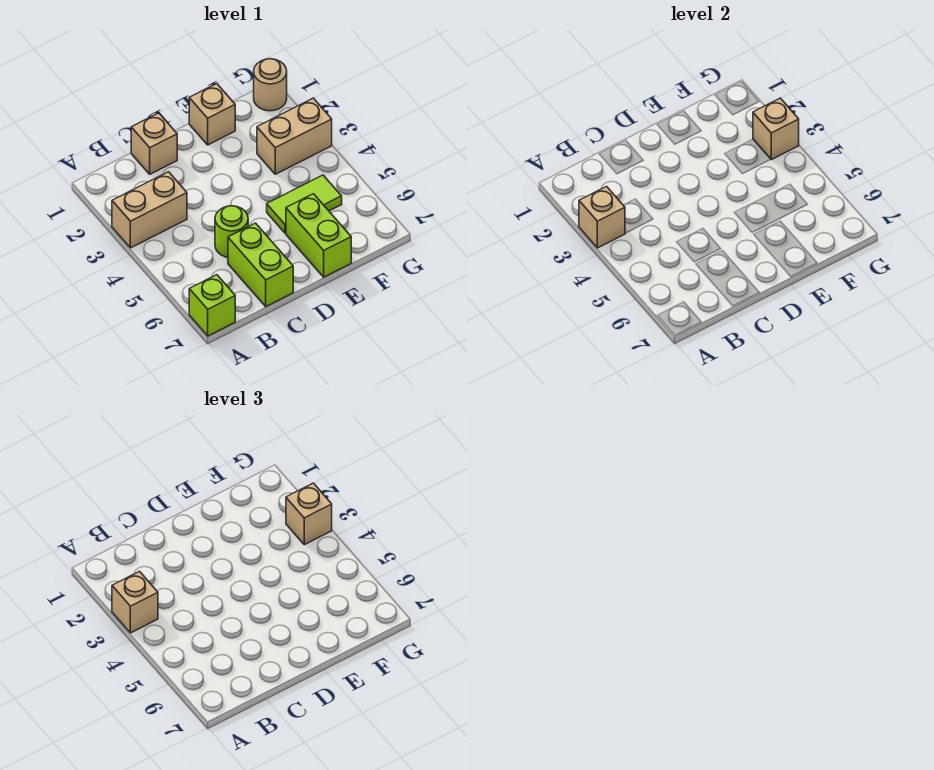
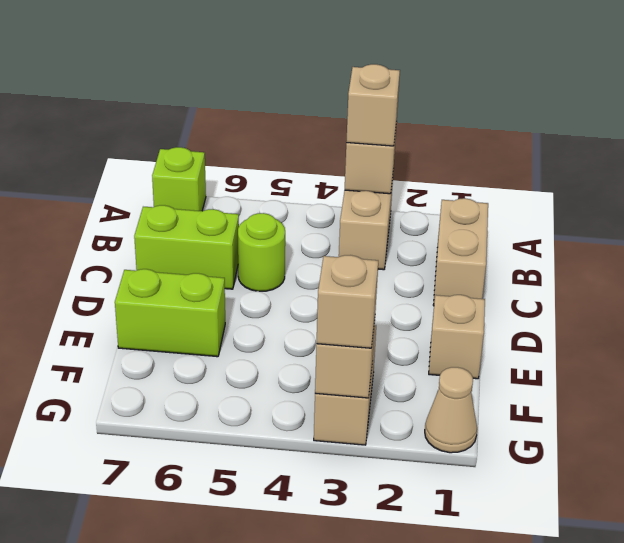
tan 1x1 brick [131,113,177,174] -> tan 1x2 brick [433,198,488,306]
lime 1x2 tile [267,175,342,233] -> none
tan 1x1 round brick [254,59,287,111] -> tan 1x1 cone [425,367,477,453]

